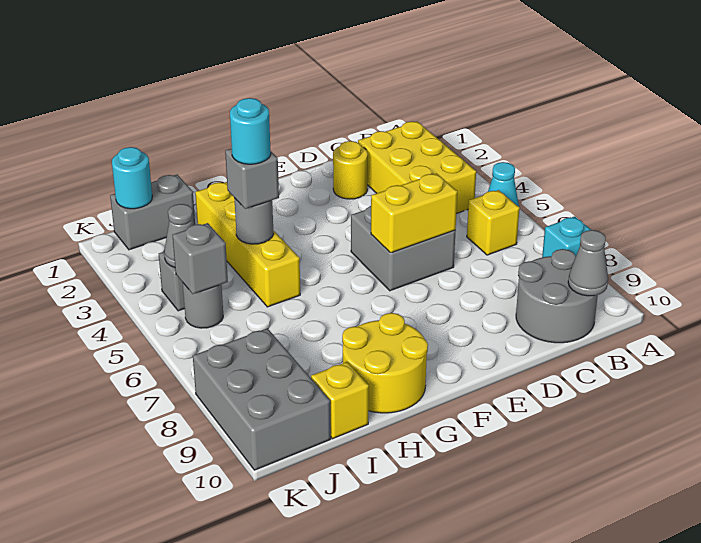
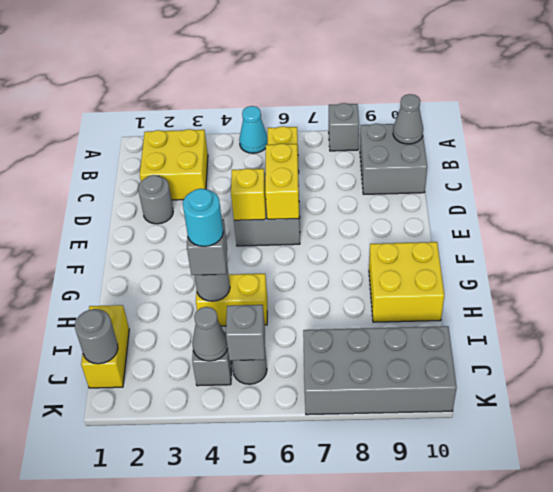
cyan 1x1 brick [542,216,591,257] -> grey 1x1 brick [329,103,359,151]
yellow 2x3 brick [358,121,476,214] -> yellow 2x2 brick [140,129,208,200]
grey 2x2 round brick [516,249,598,343] -> grey 2x2 brick [360,124,427,194]
yellow 1x1 round brick [333,141,368,199] -> grey 1x1 round brick [138,175,173,224]
yellow 2x2 round brick [342,313,428,413] -> yellow 2x2 brick [369,242,444,322]
yellow 1x4 brick [195,182,300,307] -> yellow 1x2 brick [196,274,267,326]
grey 1x2 brick [110,175,195,250] -> yellow 1x2 brick [81,305,129,388]
yellow 1x1 brick [311,362,369,439] -> yellow 1x1 brick moved to [231,169,266,220]
cyan 1x1 round brick [112,147,152,209] -> grey 1x1 round brick [75,309,118,364]
grey 2x3 brick [193,328,331,470] -> grey 2x4 brick [303,326,457,415]

